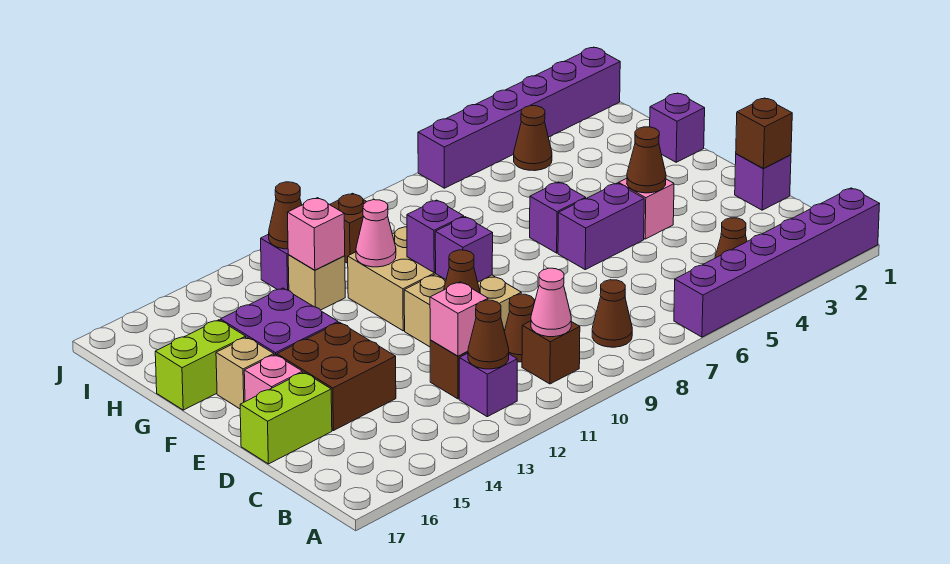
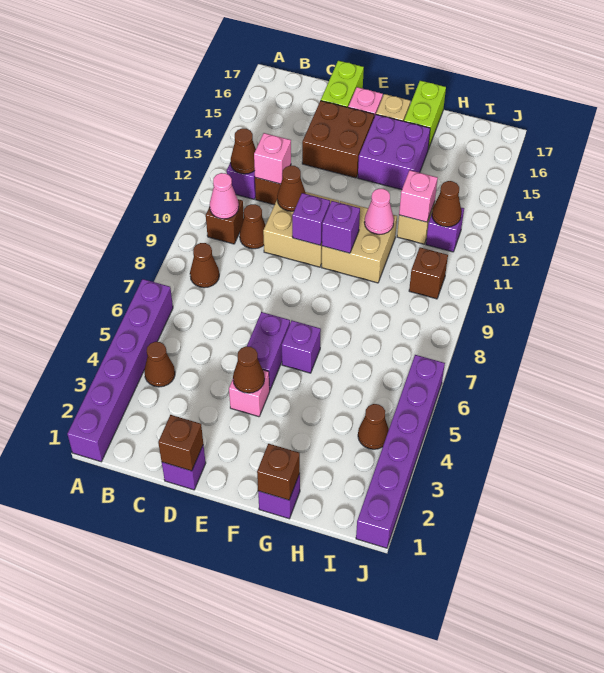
none -> brown 1x1 brick [257,444,300,500]

